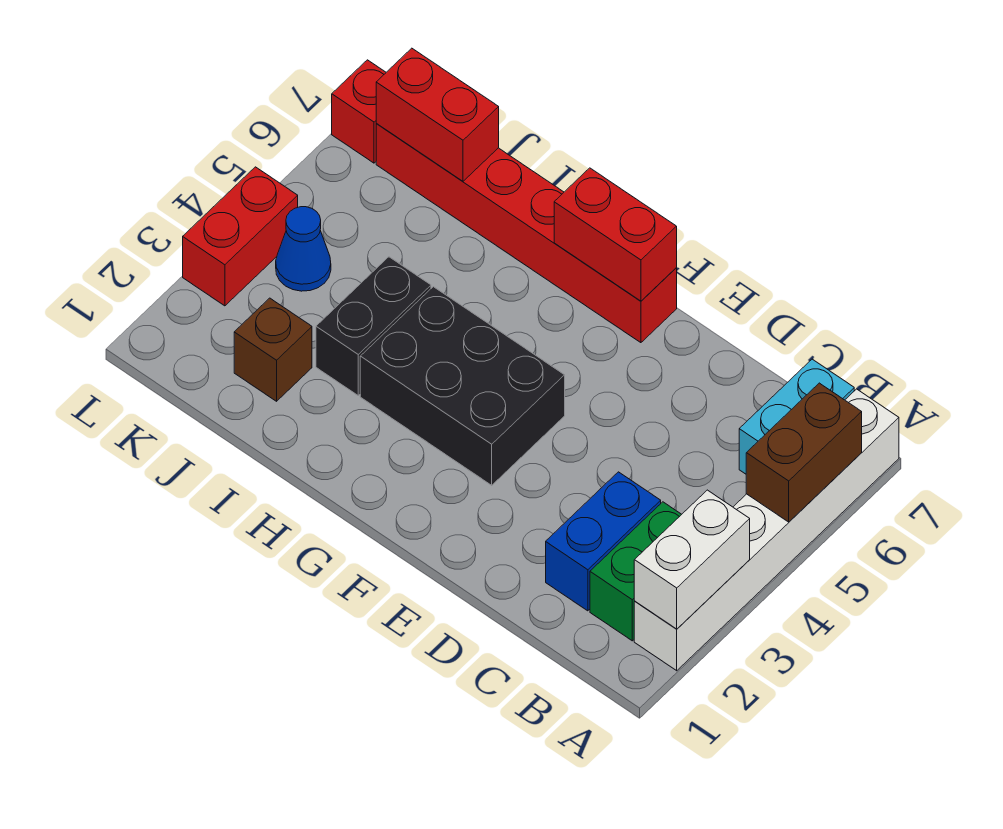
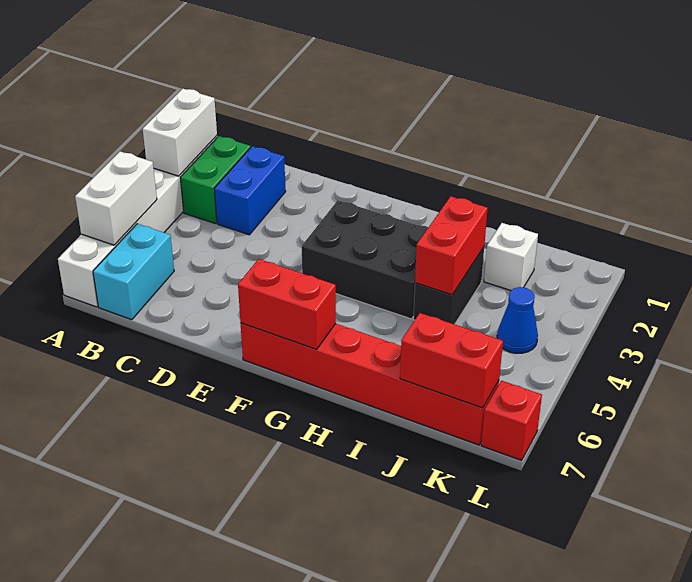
brown 1x2 brick [746,383,862,522] -> white 1x2 brick [75,151,157,245]
brown 1x1 brick [234,298,312,401] -> white 1x1 brick [484,223,538,290]
red 1x2 brick [183,167,298,306] -> red 1x2 brick moved to [415,196,488,295]

